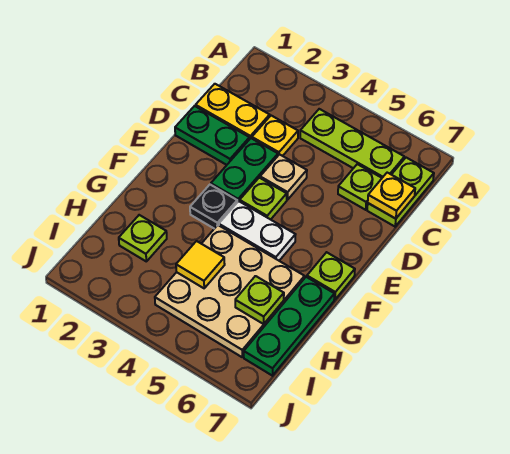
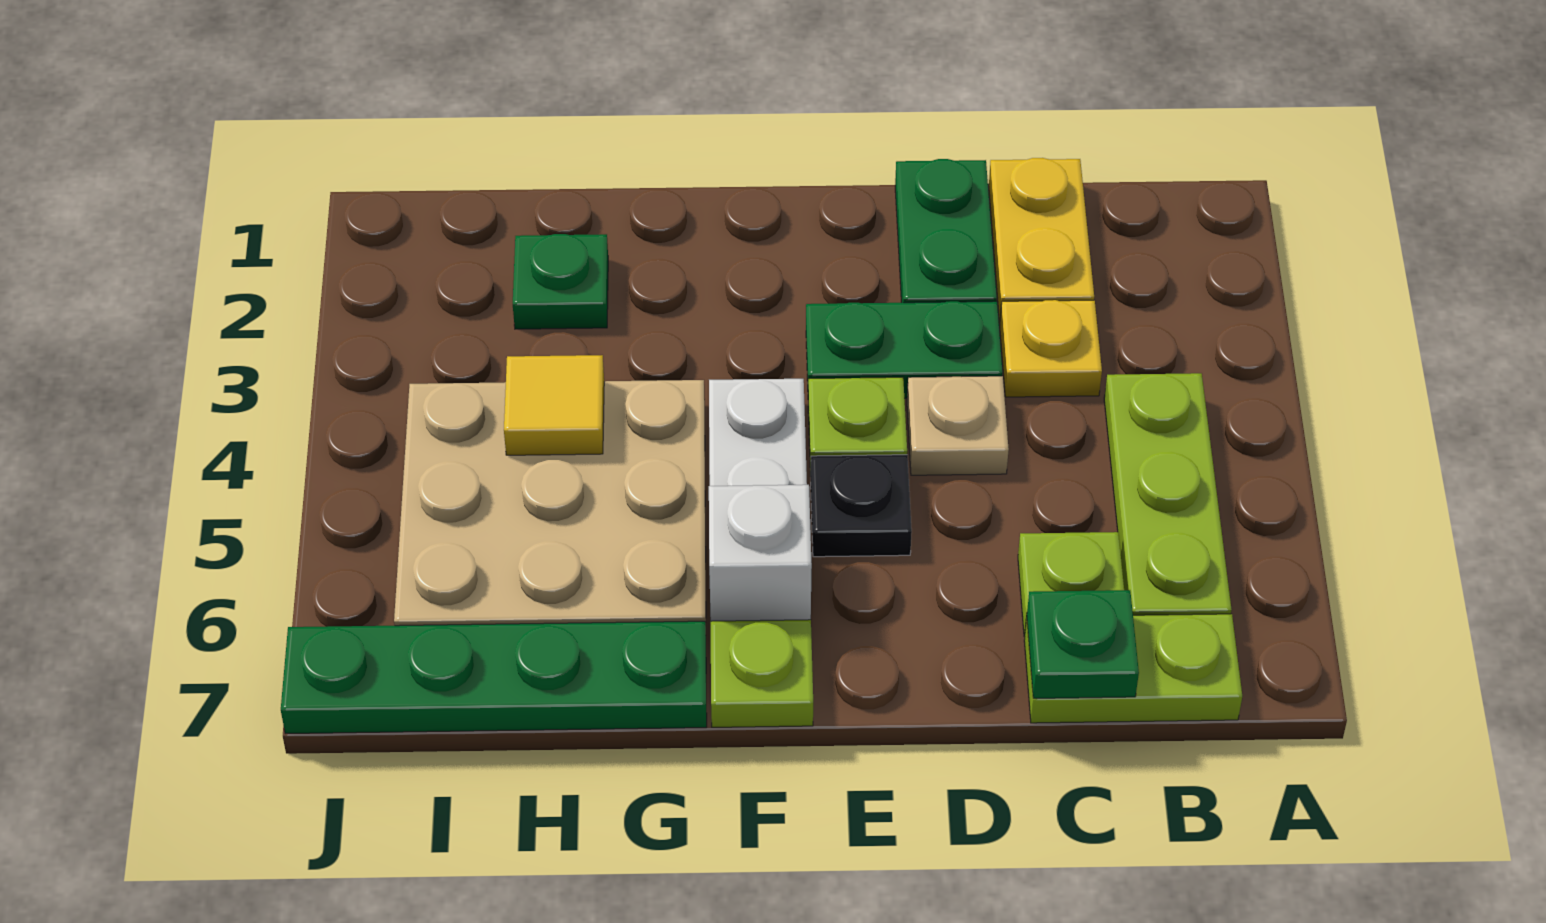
yellow 1x1 plate [368,173,415,219] -> green 1x1 plate [1027,590,1139,698]
black 1x1 plate [190,185,237,229] -> black 1x1 plate moved to [810,455,912,557]
none -> white 1x1 brick [709,485,812,621]
green 1x3 plate [244,277,334,376] -> green 1x4 plate [281,621,707,734]
lime 1x1 plate [119,215,167,261] -> green 1x1 plate [513,234,608,329]
lime 1x1 plate [235,276,284,324] -> none

